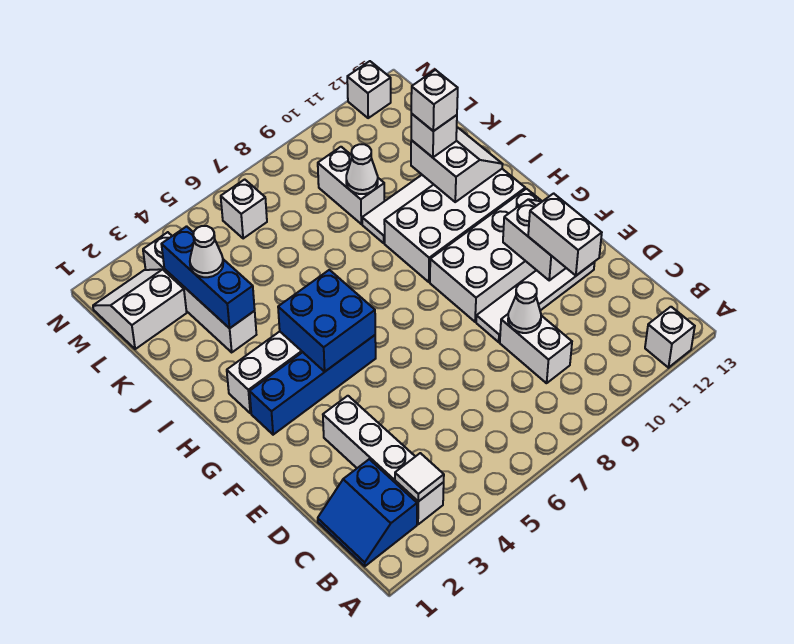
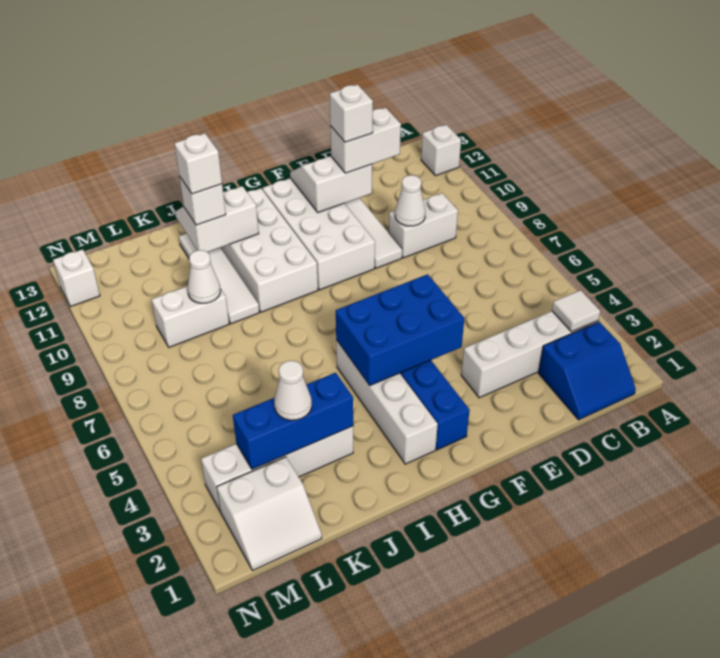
blue 2x2 brick [278,270,375,371] -> blue 2x3 brick [336,274,464,385]
white 2x2 slope [93,269,187,349] -> white 2x2 slope turned to [217,457,322,571]
white 1x1 brick [221,179,267,239] -> white 1x1 brick moved to [330,84,373,142]

